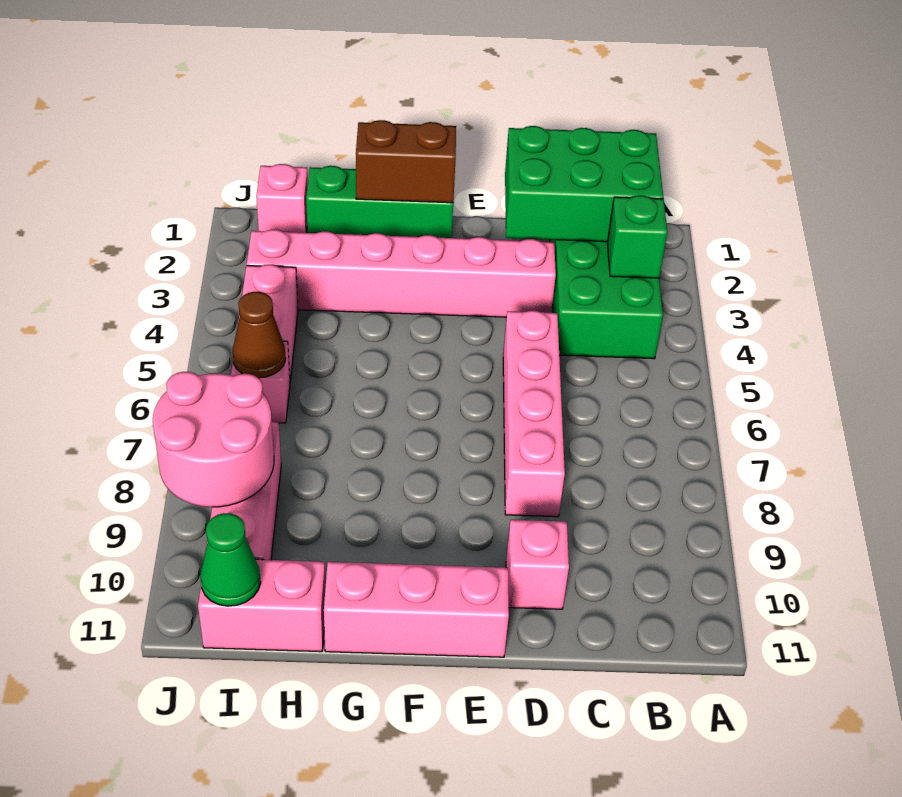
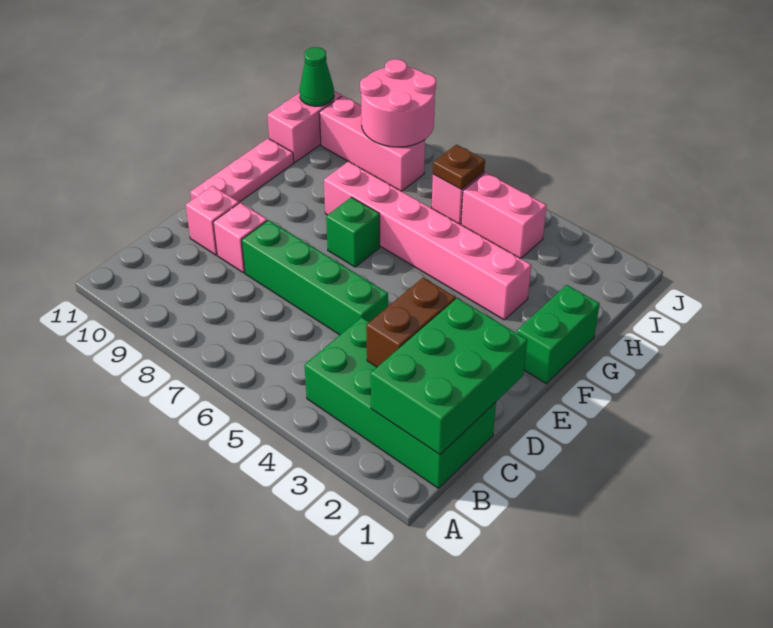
green 1x1 brick [607,195,667,278] -> green 1x1 brick moved to [326,197,380,267]
pink 1x6 brick [247,230,556,317] -> pink 1x6 brick turned to [324,162,531,320]
pink 1x4 brick [503,311,565,517] -> green 1x4 brick [242,220,388,335]
pink 1x3 brick [324,562,509,657] -> pink 1x3 plate [190,138,294,202]
green 1x3 brick [306,166,453,238] -> green 1x2 brick [517,285,600,384]
brown 1x2 brick [356,120,456,203] -> brown 1x2 brick moved to [366,278,456,367]
pink 1x1 brick [256,164,308,233] -> pink 1x1 brick moved to [213,203,267,273]
brown 1x1 cone [233,292,286,378] -> brown 1x1 plate [433,145,485,190]

